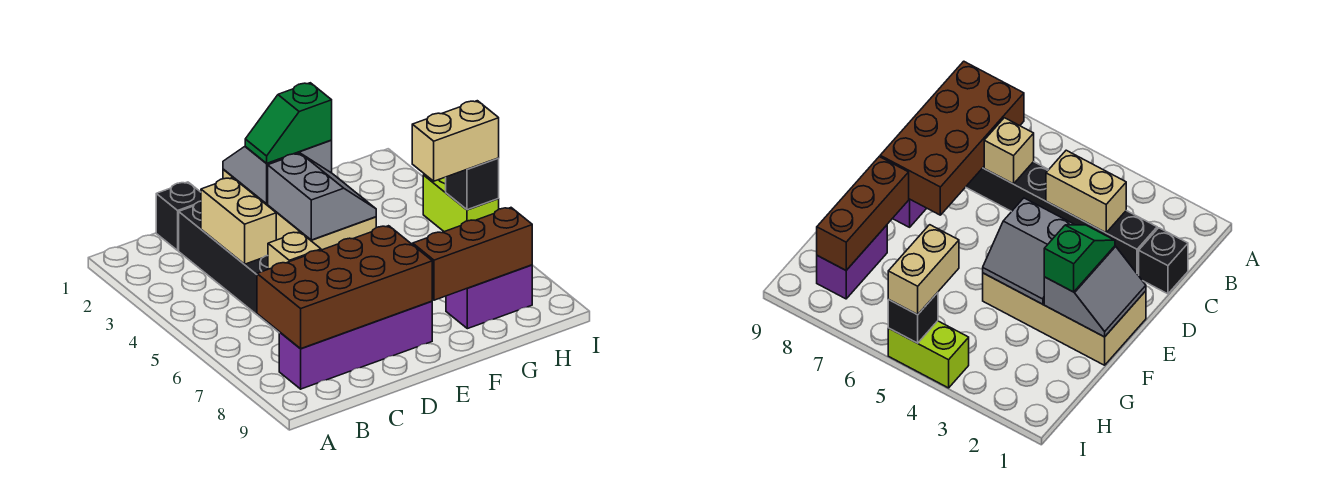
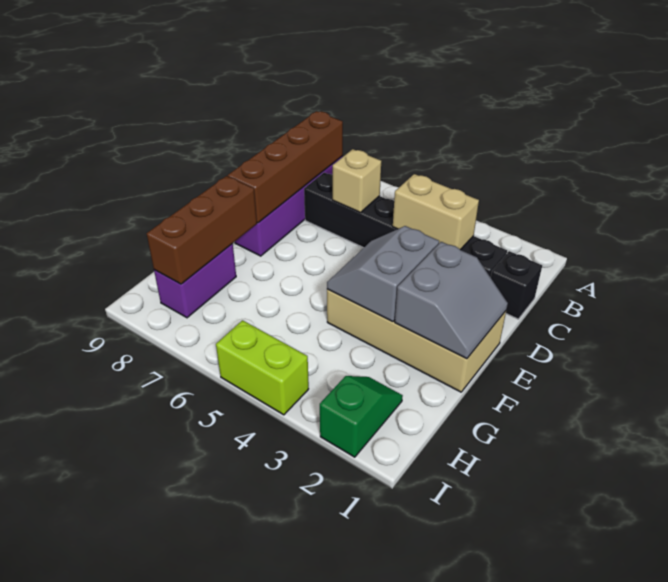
brown 2x4 brick [257,226,432,349] -> brown 1x4 brick [228,111,343,223]
green 1x2 slope [245,83,332,163] -> green 1x2 slope moved to [320,376,403,457]
grey 2x2 slope [268,153,376,240] -> grey 2x2 slope turned to [327,226,439,322]
tan 1x2 brick [412,101,499,181] -> none
black 1x1 brick [446,158,499,210] -> none

